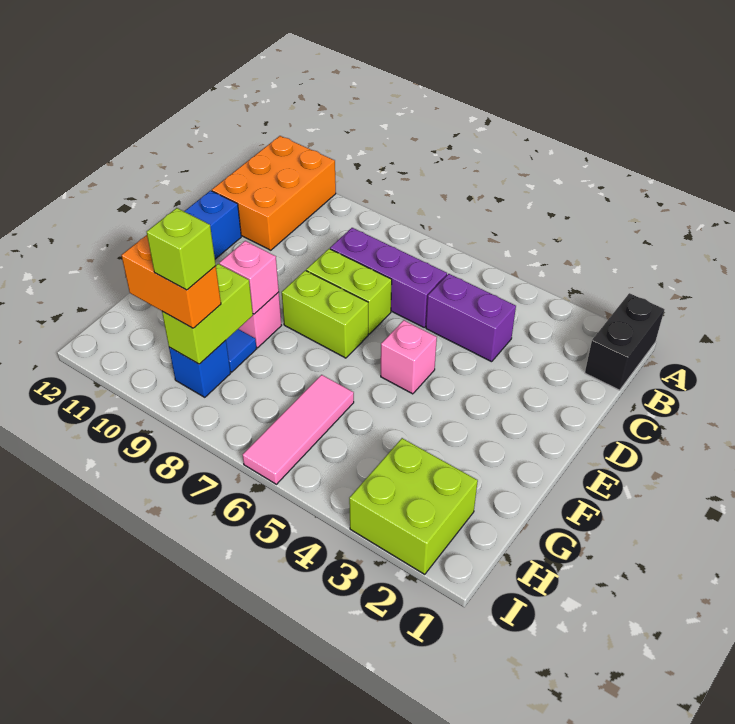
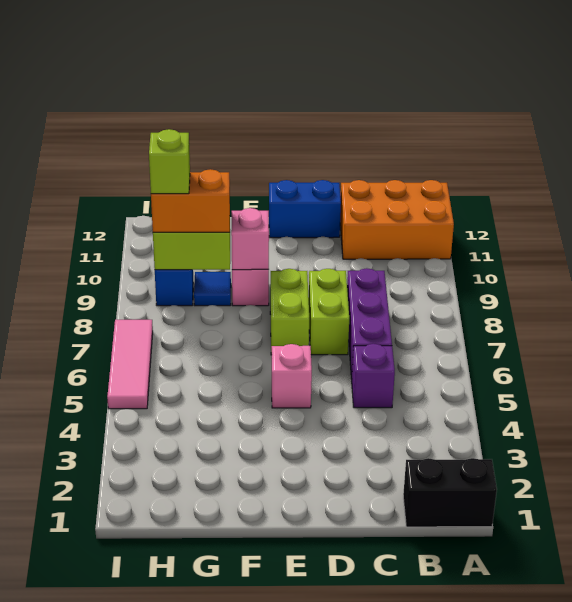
purple 1x2 brick [426,274,516,362] -> purple 1x1 brick [352,344,395,408]
pink 1x3 tile [243,375,354,484] -> pink 1x3 tile turned to [107,320,153,409]
lime 2x2 brick [349,438,478,574] -> none
orange 1x2 brick [121,235,221,328] -> orange 1x2 brick turned to [151,169,230,232]

